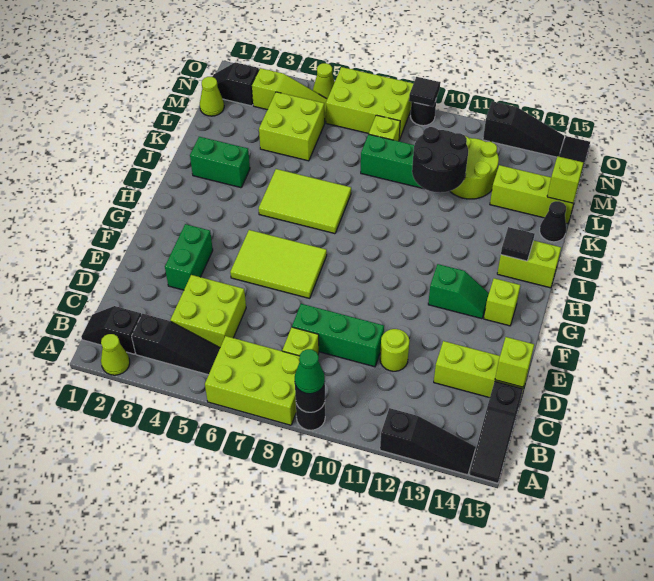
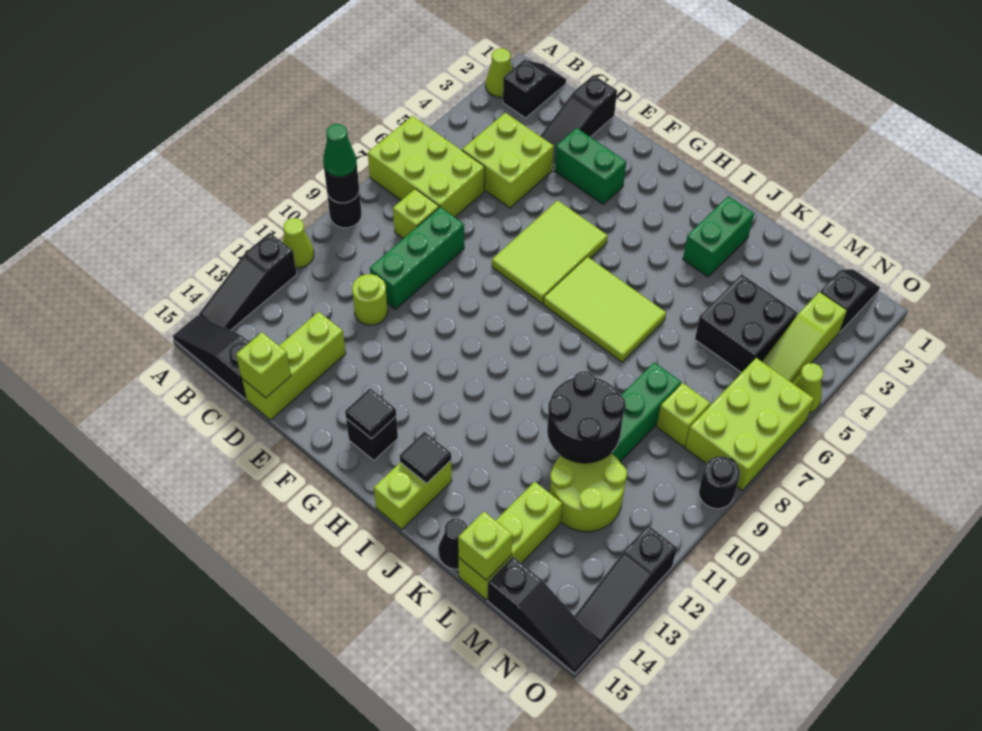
lime 2x3 brick [205,336,300,425] -> lime 2x3 brick turned to [368,116,485,217]
black 1x3 slope [132,314,220,375] -> black 1x3 slope moved to [540,75,617,170]
green 1x2 slope [428,264,489,319] -> none
lime 1x1 brick [484,278,520,326] -> black 1x1 brick [346,417,398,460]
lime 2x3 tile [259,169,351,234] -> lime 2x3 tile turned to [543,257,666,362]
lime 2x2 brick [259,92,325,161] -> black 2x2 brick [695,274,797,373]
lime 1x1 cone [200,77,224,116] -> lime 1x1 cone moved to [283,218,314,268]
black 1x1 tile [409,77,440,107] -> black 1x1 tile moved to [345,389,396,439]

